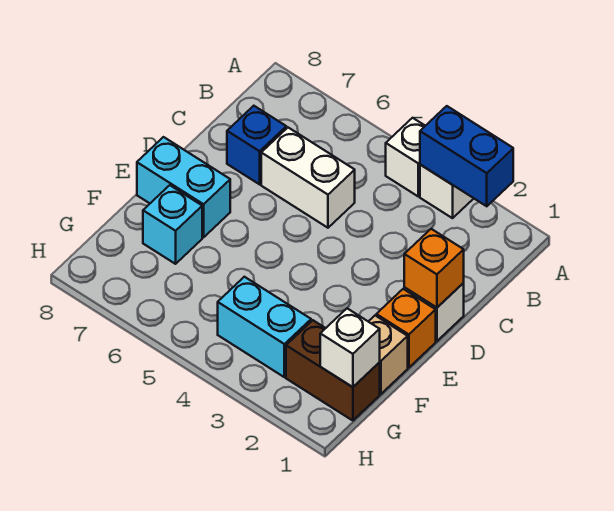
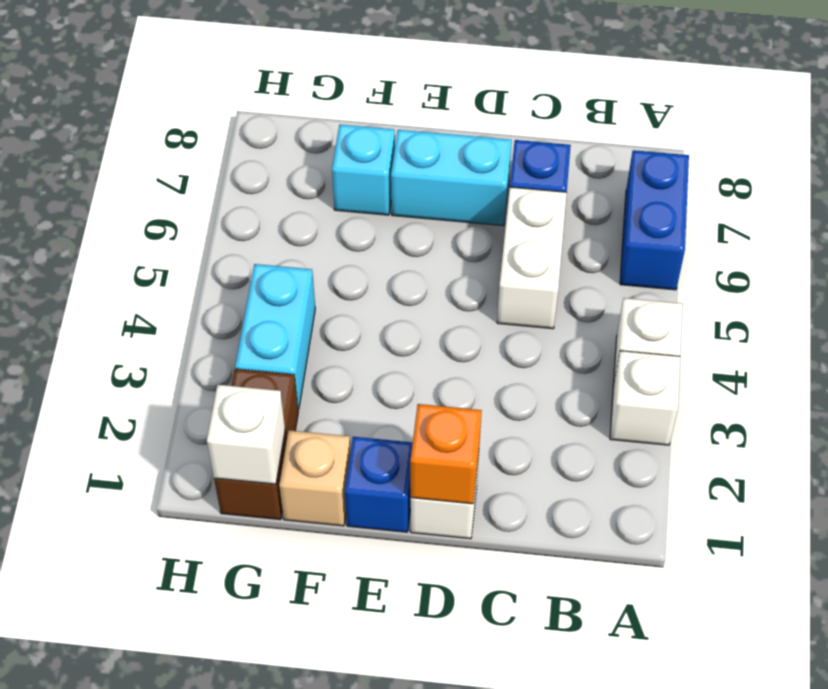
blue 1x2 brick [420,106,513,206] -> blue 1x2 brick moved to [620,150,689,290]
orange 1x1 brick [376,289,436,368] -> blue 1x1 brick [345,437,413,532]
cyan 1x2 brick [137,137,230,237] -> cyan 1x2 brick turned to [391,130,512,226]

